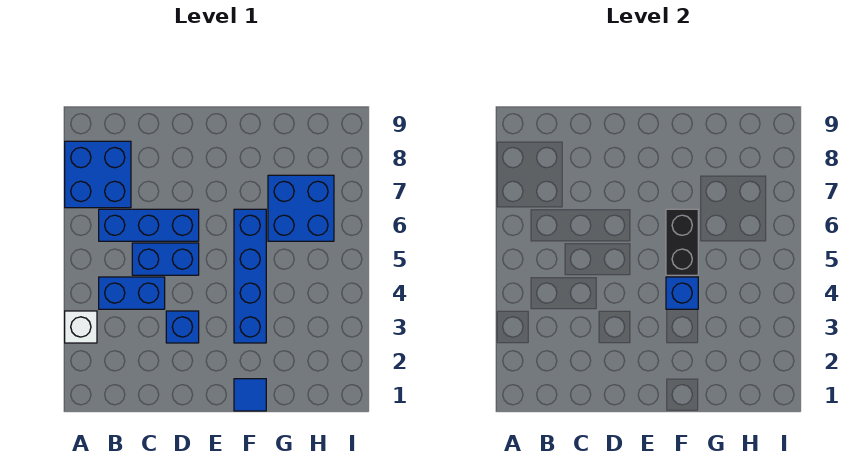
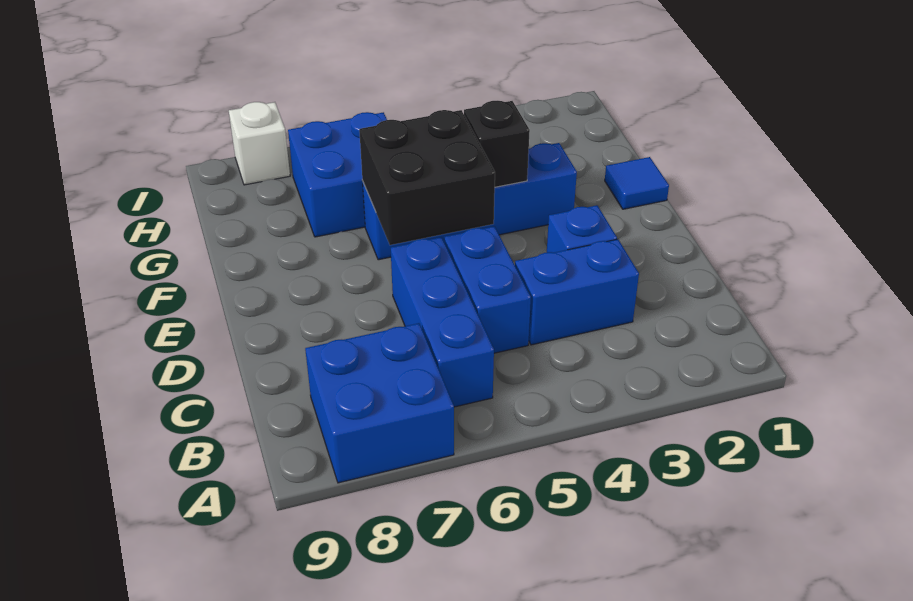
white 1x1 brick [65,311,97,343] -> white 1x1 brick moved to [229,102,290,185]
blue 1x2 brick [99,277,165,309] -> blue 1x2 brick turned to [515,239,639,345]
blue 1x1 brick [666,277,698,309] -> black 1x1 brick [464,101,530,187]
black 1x2 brick [666,209,698,275] -> black 2x2 brick [359,110,495,245]

